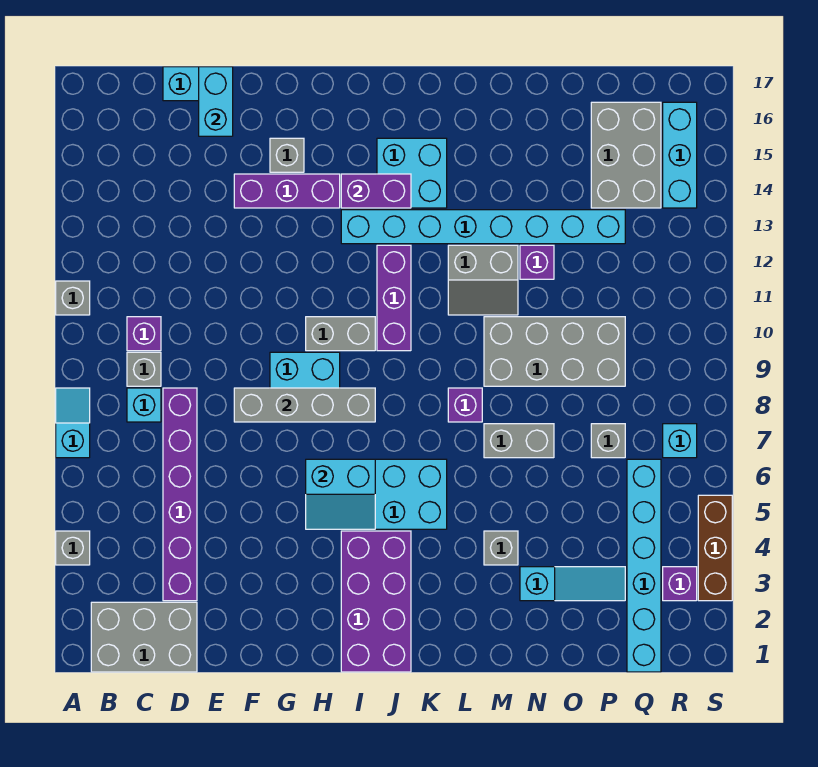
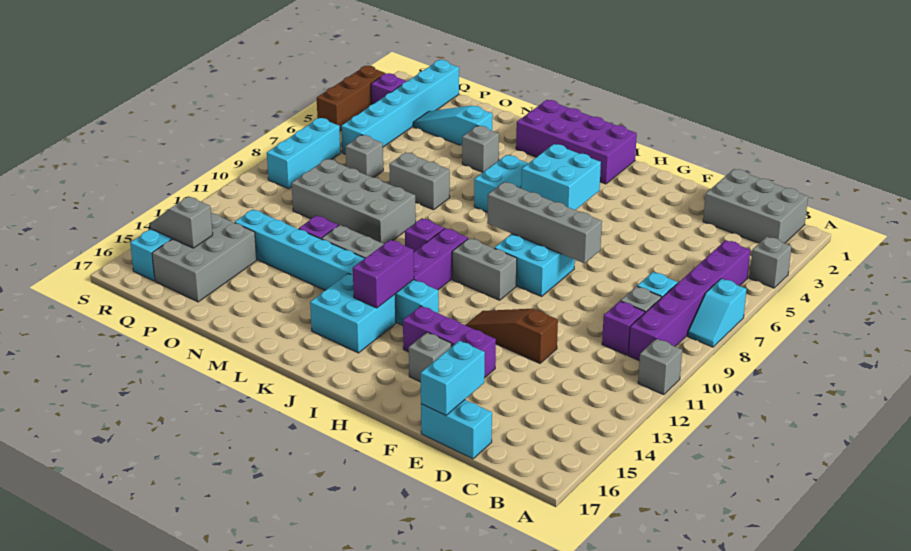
purple 1x6 brick [163,388,197,601] -> purple 1x6 brick moved to [628,240,750,361]
none -> brown 1x3 slope [466,309,558,363]
cyan 2x2 slope [306,459,375,529] -> cyan 2x2 brick [521,144,601,210]
purple 2x4 brick [341,531,411,672] -> purple 2x4 brick turned to [516,100,637,184]
purple 1x2 brick [341,174,411,208] -> purple 1x2 brick turned to [353,240,414,308]
purple 1x1 brick [448,388,482,422] -> purple 1x1 brick moved to [405,218,444,252]
none -> grey 1x2 slope [150,196,213,248]
cyan 1x1 brick [663,424,697,458] -> cyan 1x3 brick [267,118,341,189]

